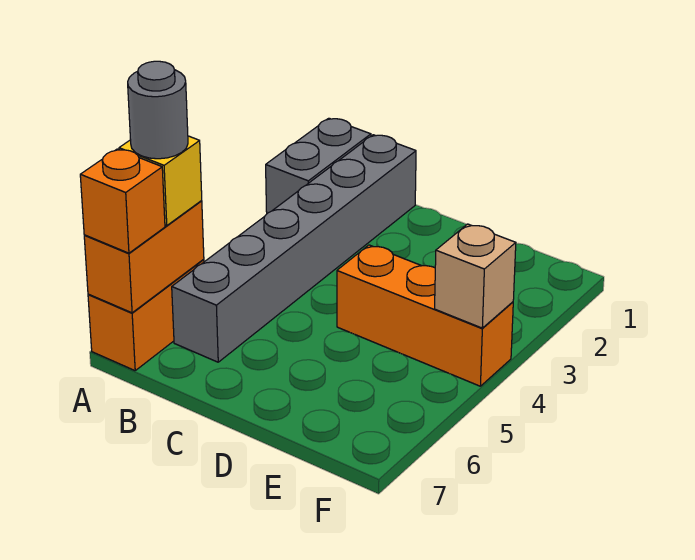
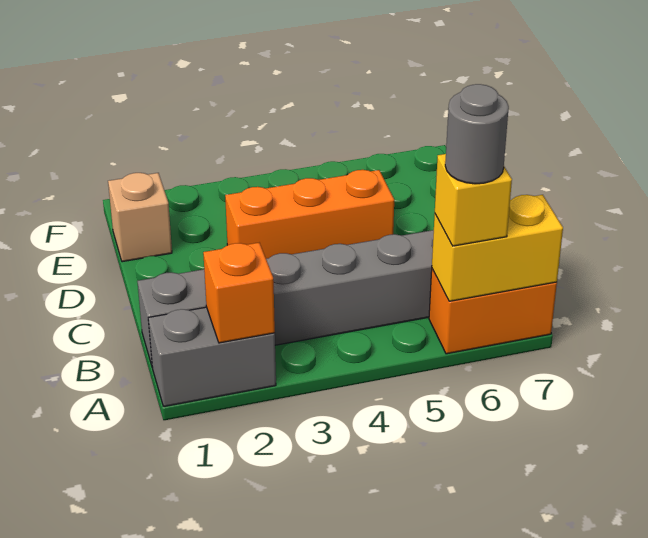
orange 1x2 brick [84,201,204,313] -> yellow 1x2 brick [432,195,563,301]
orange 1x1 brick [80,149,165,253] -> orange 1x1 brick moved to [203,243,275,343]
orange 1x3 brick [337,245,513,386] -> orange 1x3 brick turned to [225,170,394,259]
tan 1x1 brick [435,224,516,328] -> tan 1x1 brick moved to [108,173,172,262]

